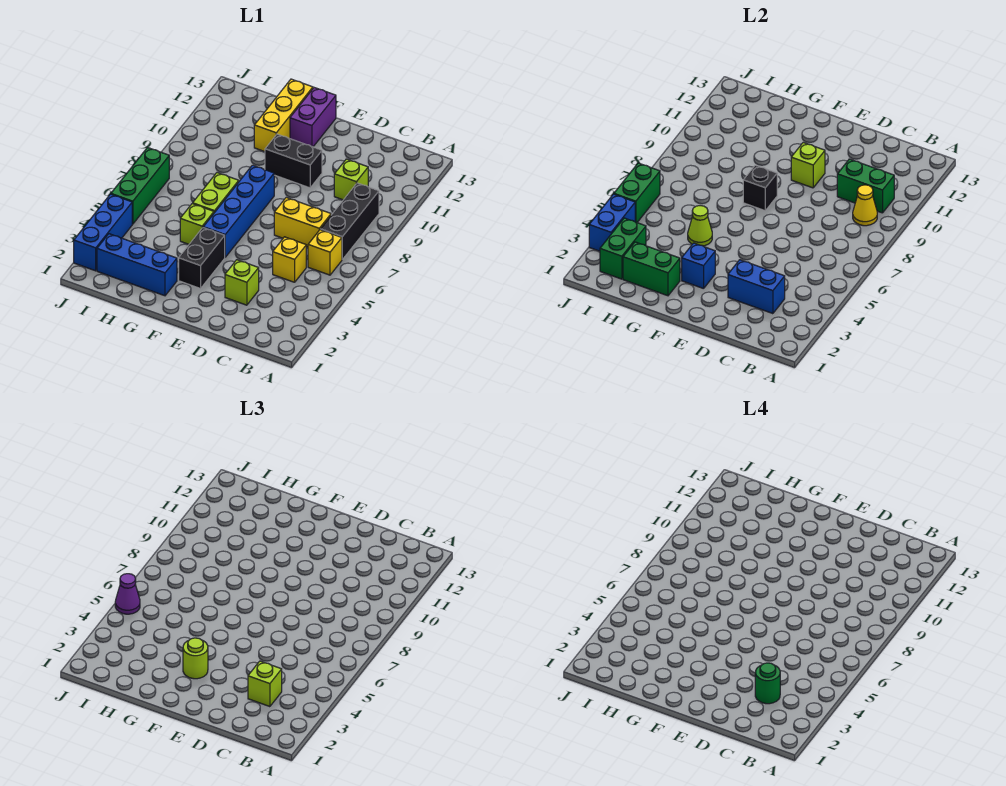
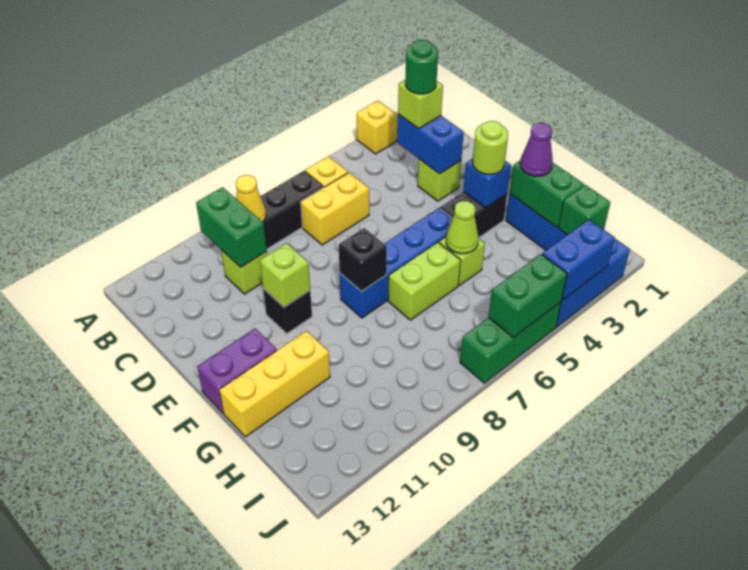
yellow 1x1 brick [273,237,306,282] -> yellow 1x1 brick moved to [357,101,397,154]
yellow 1x2 brick [274,198,331,247] -> yellow 1x2 brick turned to [301,172,369,245]
black 1x2 brick [265,134,322,188] -> black 1x1 brick [263,289,312,334]
green 1x2 brick [600,218,646,279] -> green 1x1 brick [558,185,610,235]
purple 1x1 cone [115,574,140,614] -> purple 1x1 cone moved to [520,123,553,176]

